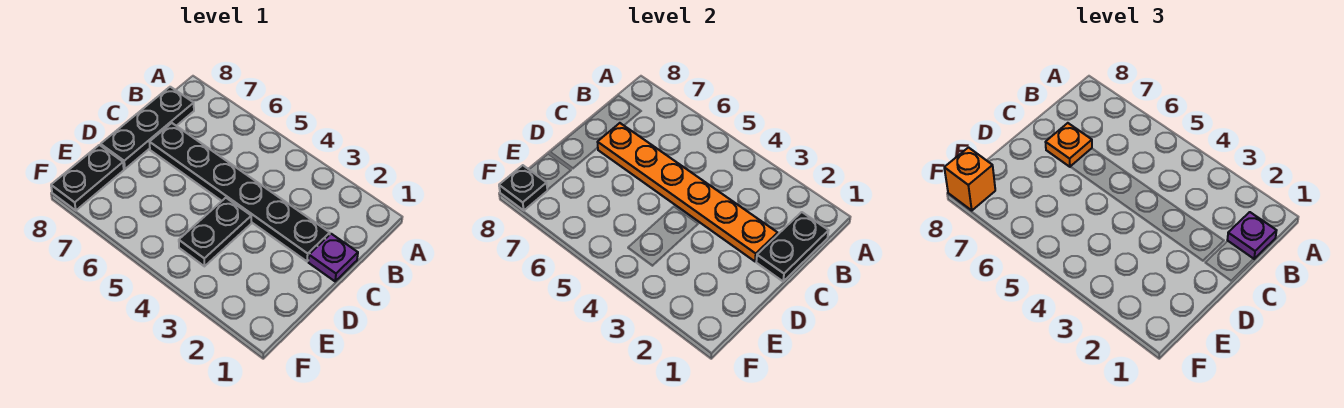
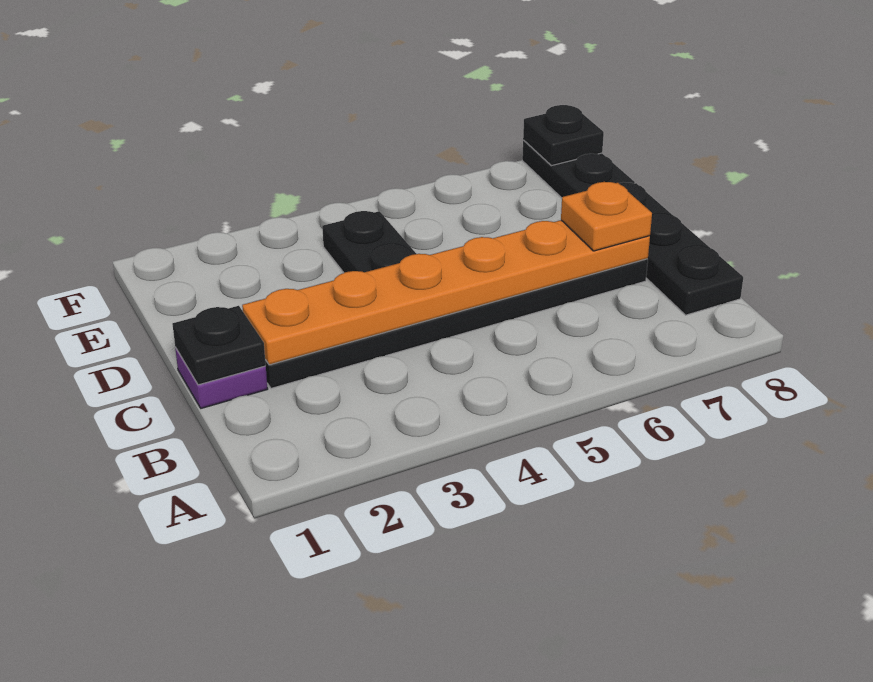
black 1x2 plate [756,212,829,281] -> black 1x1 plate [172,306,266,385]
purple 1x1 plate [1227,212,1277,259] -> none
orange 1x1 brick [944,148,995,210] -> none

